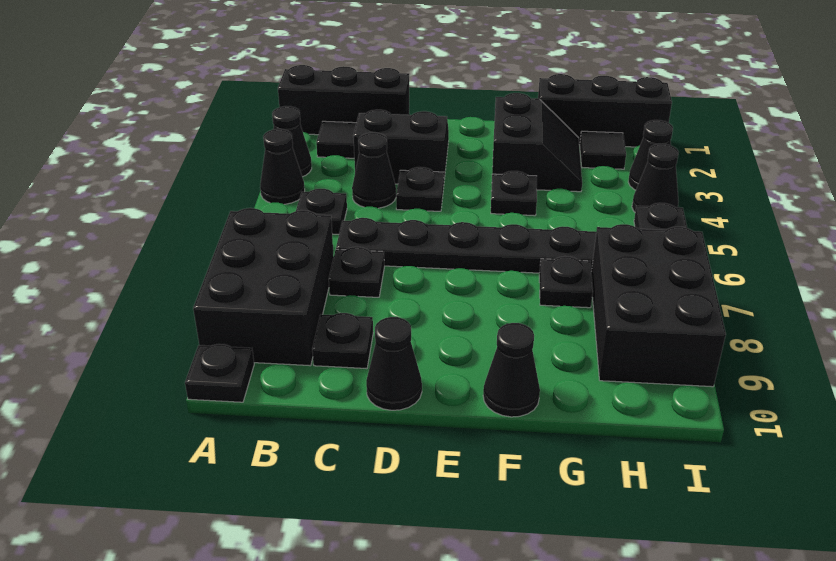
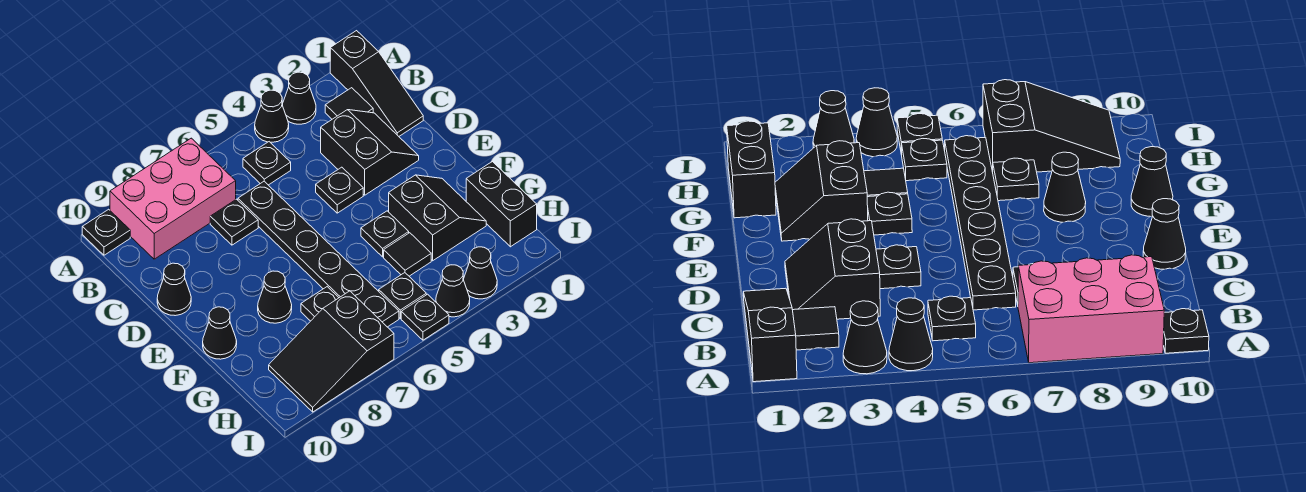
black 1x3 brick [278,65,410,135] -> black 1x3 slope [330,31,423,136]
black 2x3 brick [193,208,334,366] -> pink 2x3 brick [110,138,236,259]
black 1x1 cone [352,133,396,208] -> black 1x1 cone moved to [258,271,292,323]
black 1x1 plate [312,313,373,369] -> black 1x1 plate moved to [379,273,426,318]
black 2x2 slope [492,93,582,192] -> black 2x2 slope turned to [389,175,486,261]
black 1x3 brick [538,74,672,147] -> black 1x2 brick [466,162,537,247]
black 1x1 tile [580,131,626,169] -> black 1x1 tile moved to [384,233,431,276]
black 2x3 brick [591,224,726,387] -> black 2x3 slope [269,291,394,412]

